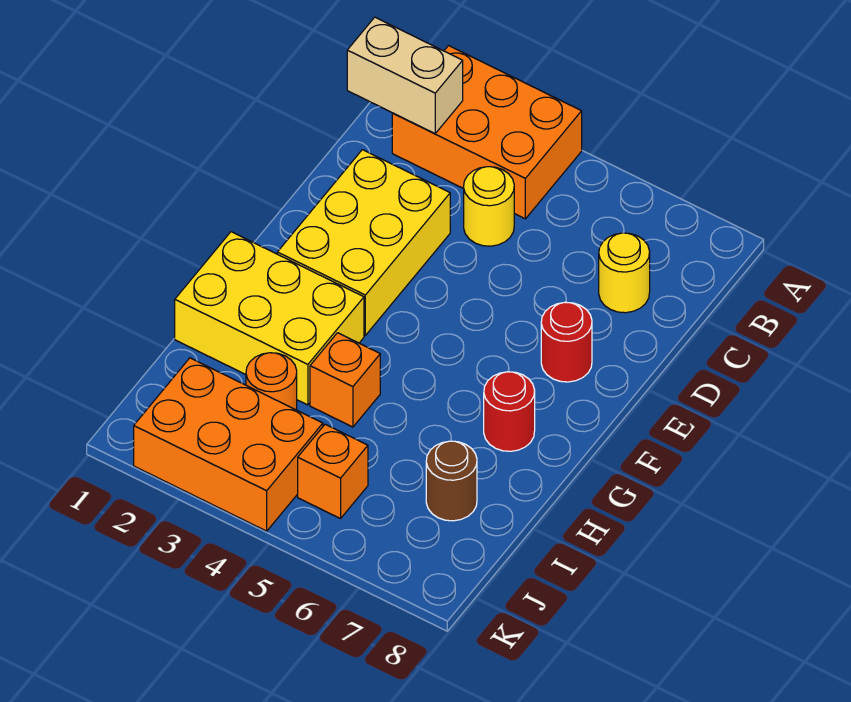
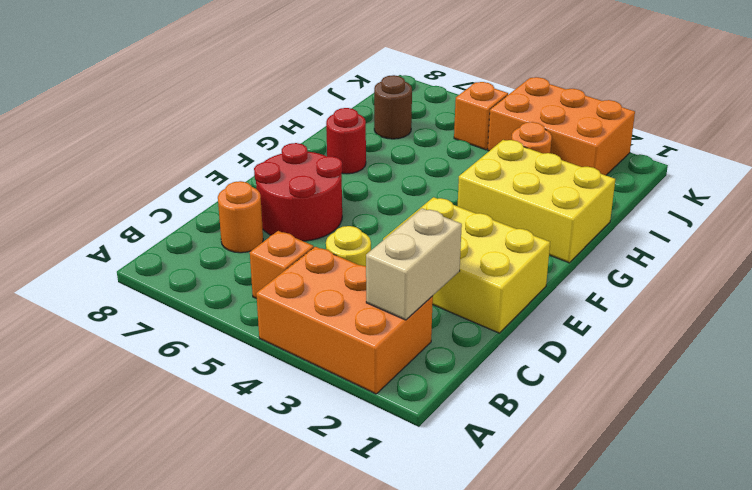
tan 1x2 brick [347,17,463,133] -> tan 1x2 brick turned to [366,208,462,320]
yellow 1x1 round brick [599,233,650,313] -> orange 1x1 round brick [218,181,263,253]
yellow 2x3 brick [277,150,450,335] -> yellow 2x3 brick turned to [383,197,550,333]
red 1x1 round brick [541,302,592,382] -> red 2x2 round brick [254,143,342,241]
orange 1x1 brick [310,333,380,427] -> orange 1x1 brick moved to [250,231,314,299]

